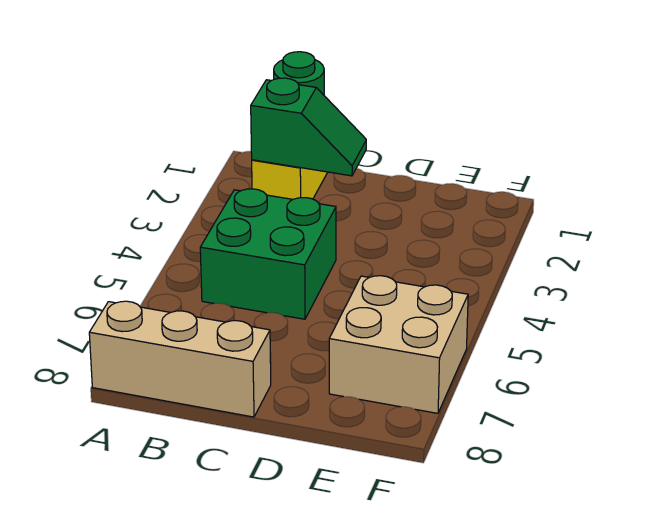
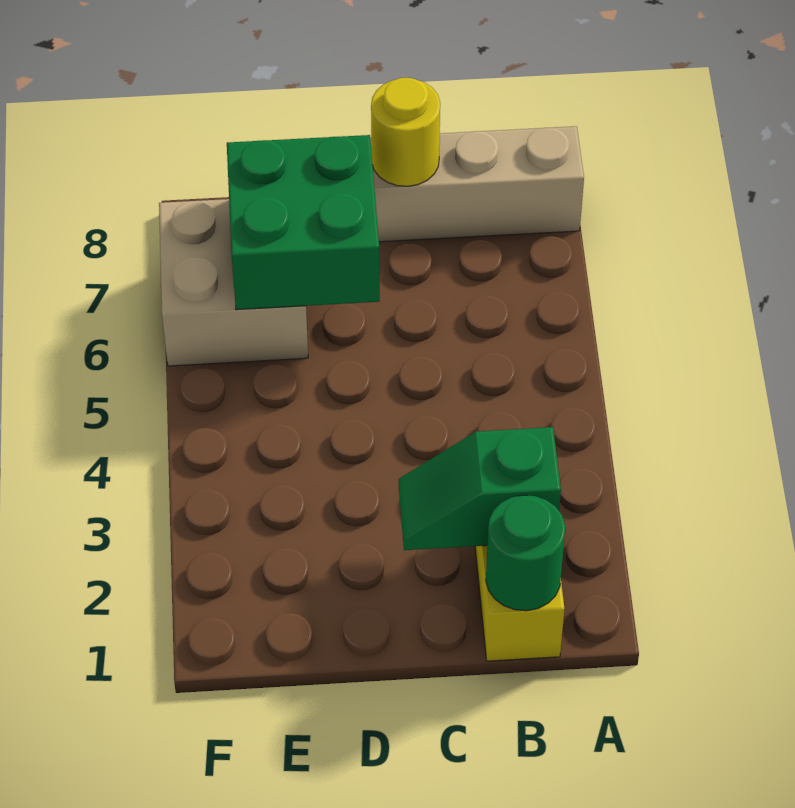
green 2x2 brick [200,189,336,319] -> green 2x2 brick moved to [227,135,380,310]
none -> yellow 1x1 round brick [371,78,440,186]

